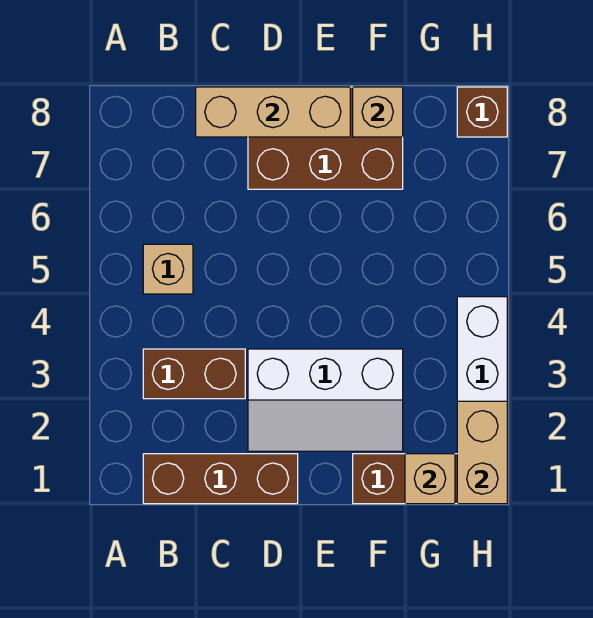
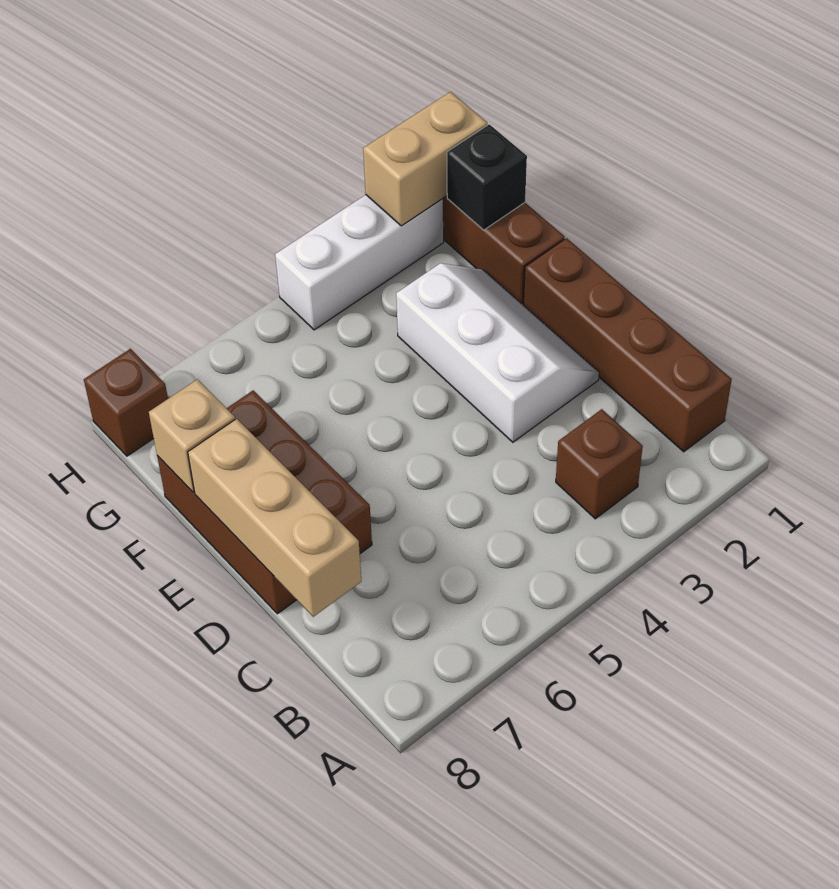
brown 1x3 brick [143,454,298,504] -> brown 1x4 brick [524,238,732,452]
brown 1x2 brick [143,349,245,399] -> brown 1x1 brick [556,409,643,519]
tan 1x1 brick [143,244,193,294] -> none
tan 1x1 brick [405,454,455,504] -> black 1x1 brick [447,124,527,230]

